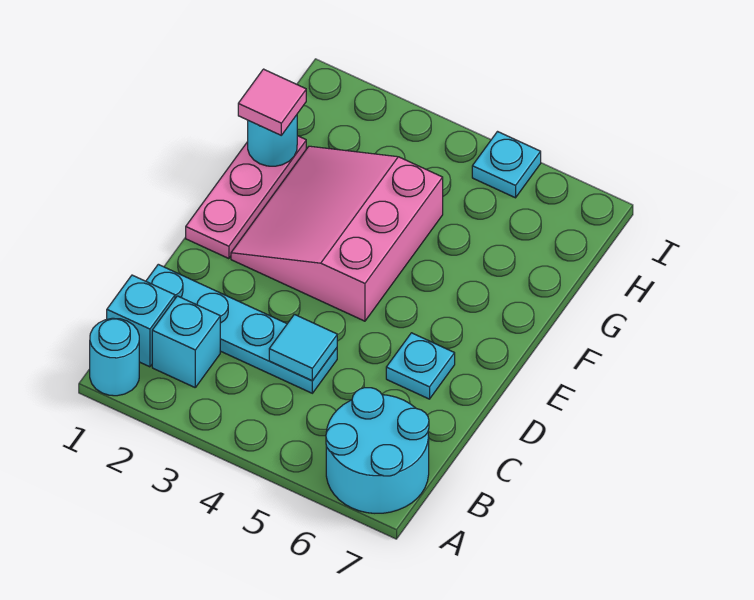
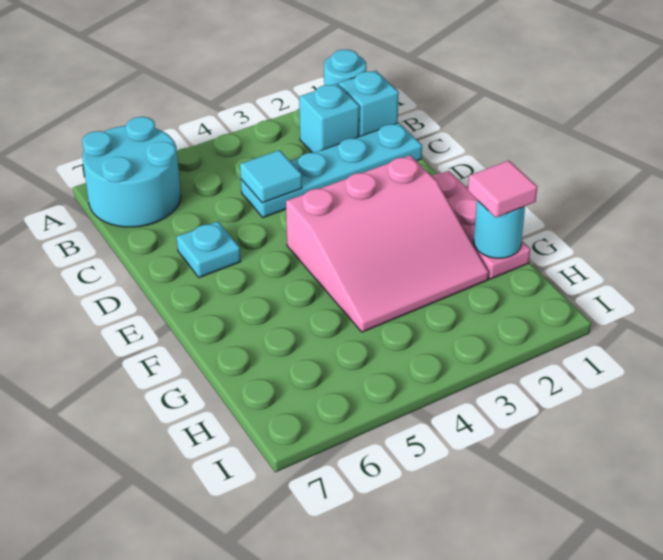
pink 3x3 slope [231,146,443,321] -> pink 3x3 slope turned to [286,155,489,332]
cyan 1x1 plate [472,132,541,198] -> none

